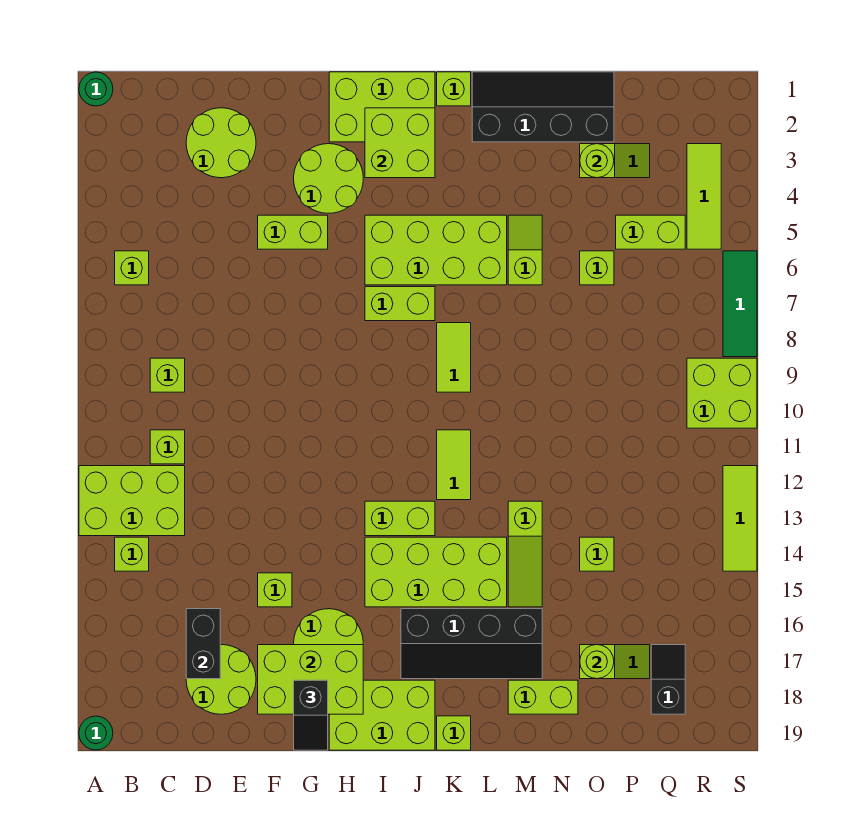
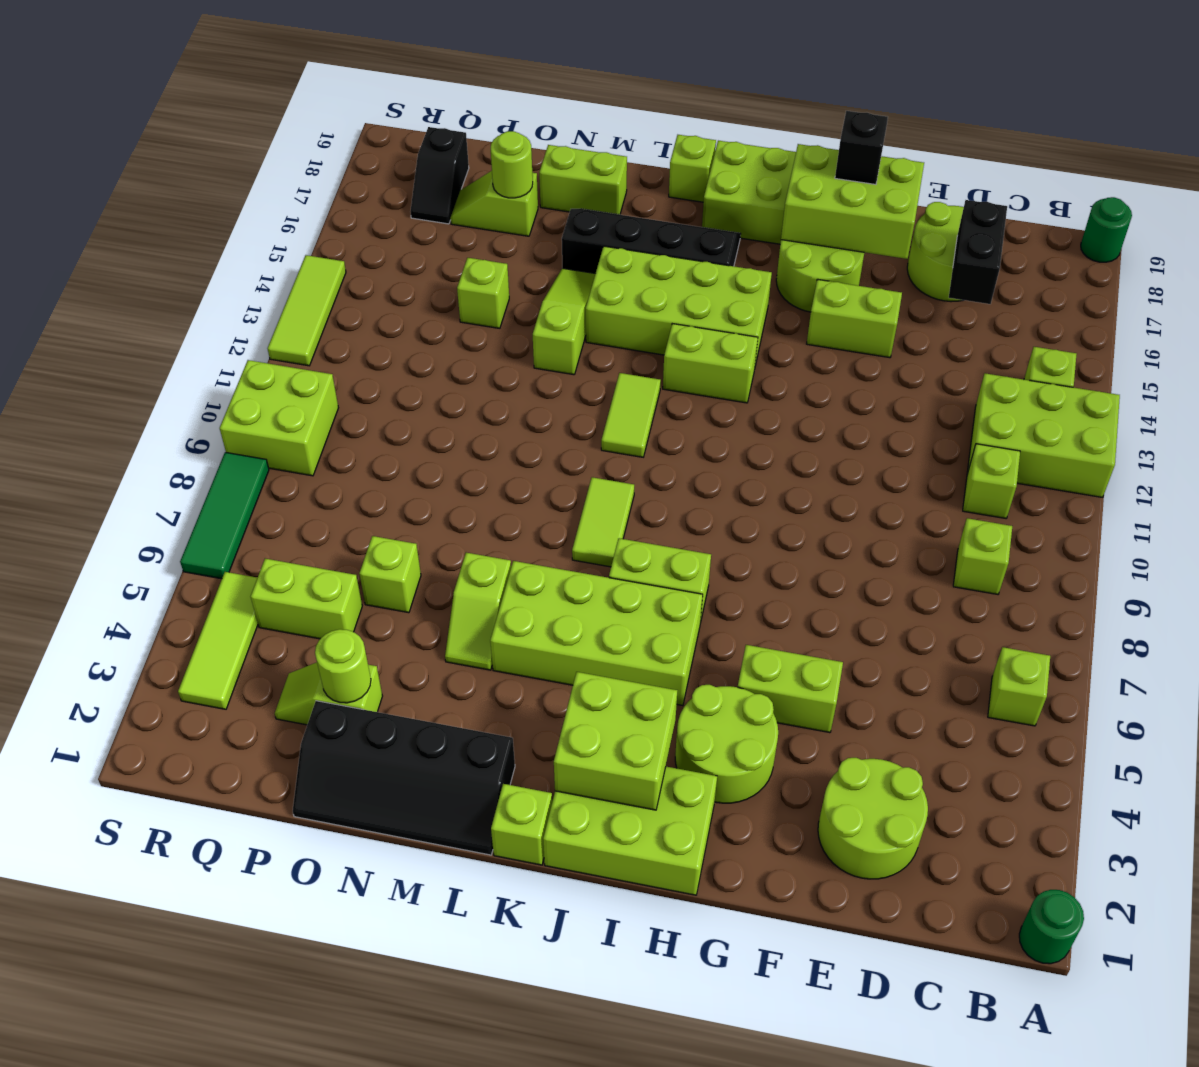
lime 1x1 brick [258,573,292,607] -> lime 1x2 brick [807,279,902,358]

